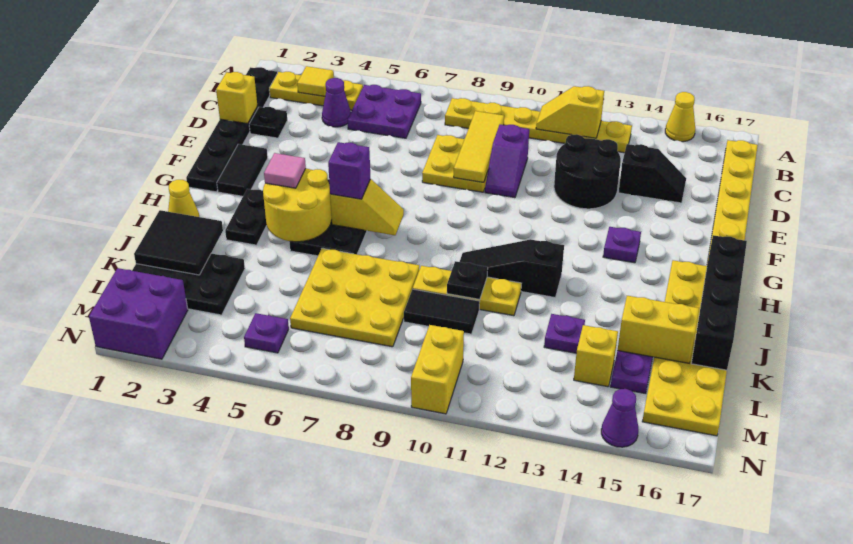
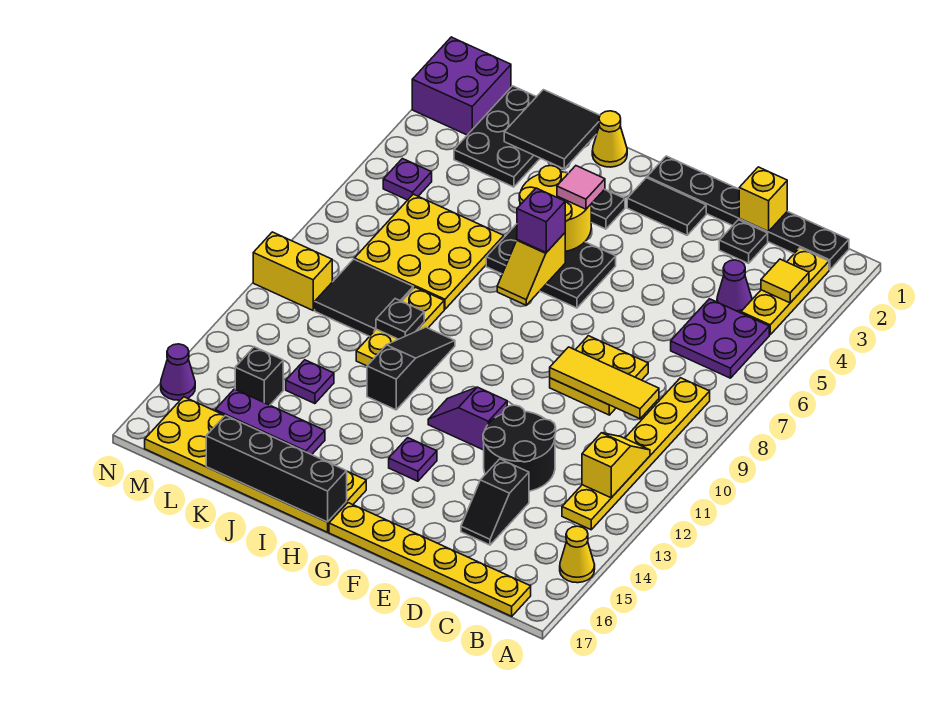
purple 1x2 slope [485,125,529,198] -> purple 1x2 slope moved to [428,387,507,450]
black 1x2 tile [404,289,480,334] -> black 2x2 tile [315,259,413,336]
yellow 1x2 brick [618,296,699,363] -> none
yellow 1x1 brick [574,325,618,387] -> black 1x1 brick [235,347,283,405]

